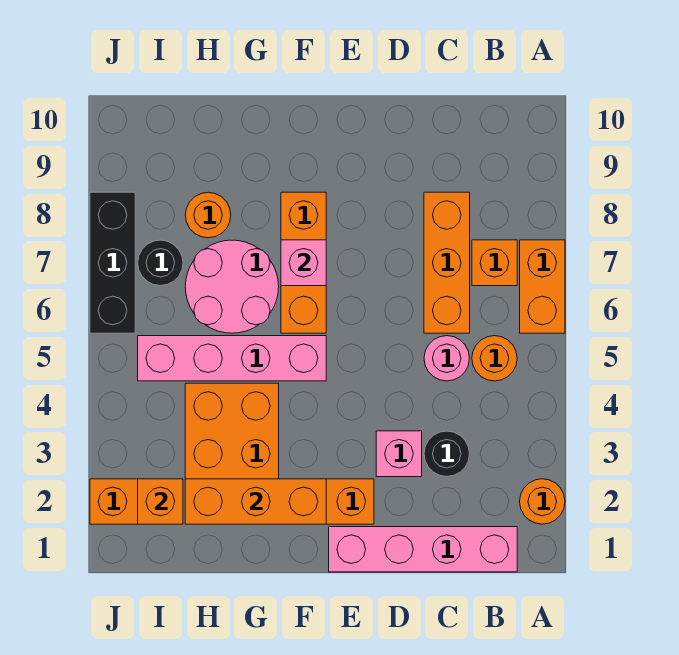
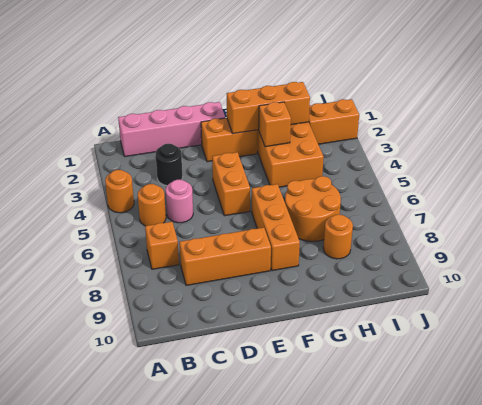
orange 1x1 round brick [520,479,565,524] -> orange 1x1 round brick moved to [105,170,134,213]
orange 1x2 brick [520,240,565,333] -> orange 1x2 brick moved to [212,152,250,216]
orange 1x3 brick [424,192,470,333] -> orange 1x3 brick turned to [179,227,271,286]
pink 1x1 brick [376,431,422,477] -> none
pink 1x4 brick [138,336,326,381] -> none
pink 1x1 brick [281,240,326,286] -> none
pink 2x2 round brick [185,240,279,333] -> orange 2x2 round brick [285,176,341,241]
orange 1x1 brick [138,479,183,524] -> orange 1x1 brick moved to [259,102,291,147]
black 1x1 round brick [138,240,183,286] -> none
black 1x3 brick [90,192,135,333] -> none

